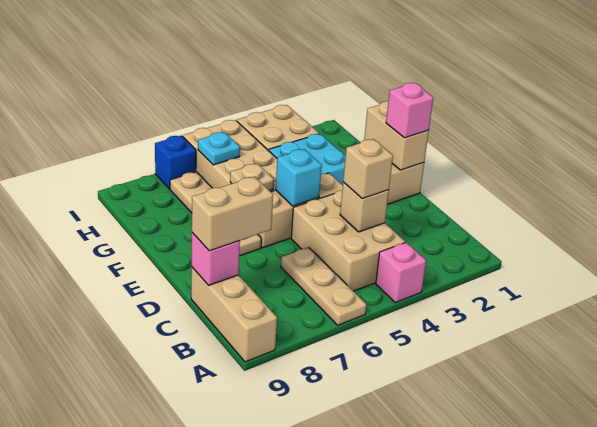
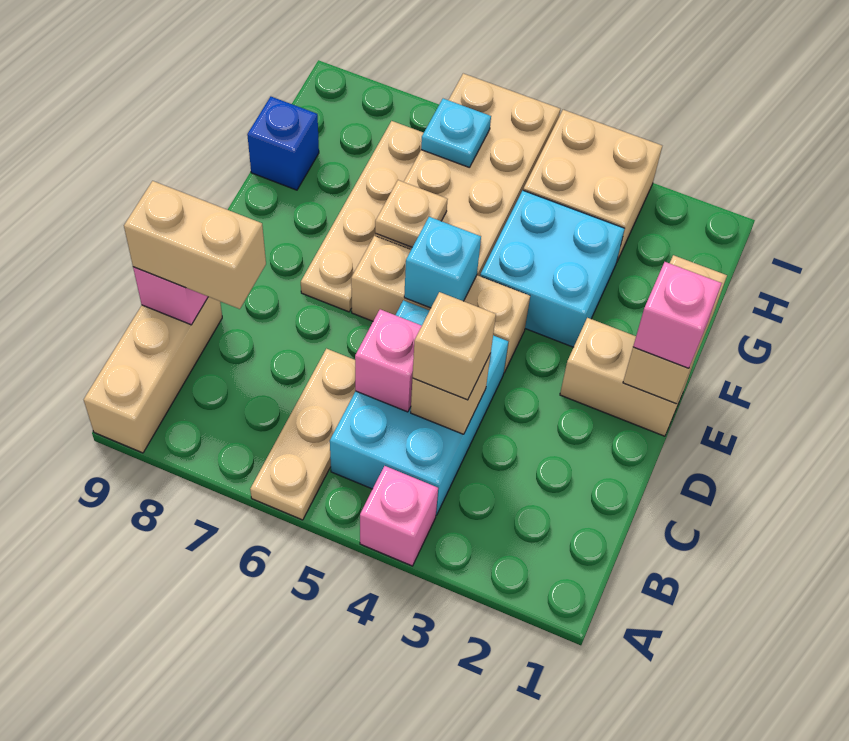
tan 2x3 brick [291,190,405,291] -> cyan 2x3 brick [330,300,508,515]
none -> pink 1x1 brick [355,309,422,412]
blue 1x1 brick [155,136,196,189] -> blue 1x1 brick moved to [247,97,319,190]

